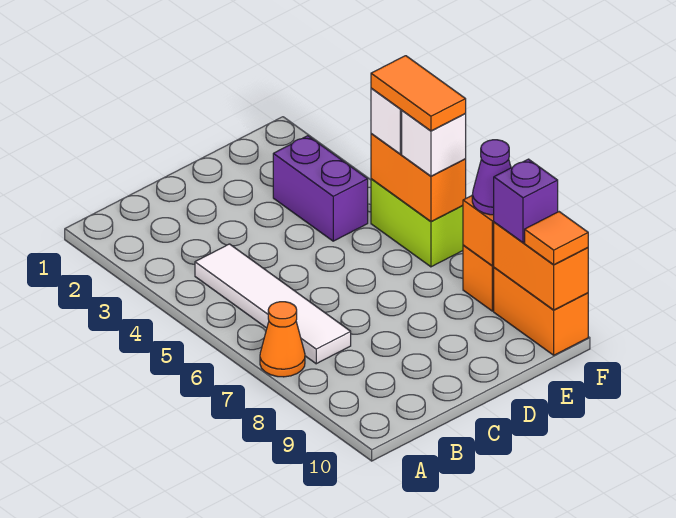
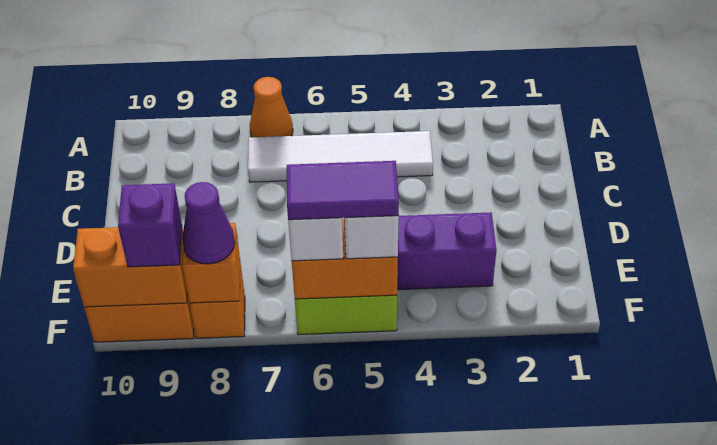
orange 1x2 tile [371,56,466,131] -> purple 1x2 tile [287,161,399,220]
orange 1x1 tile [525,212,588,265] -> none

